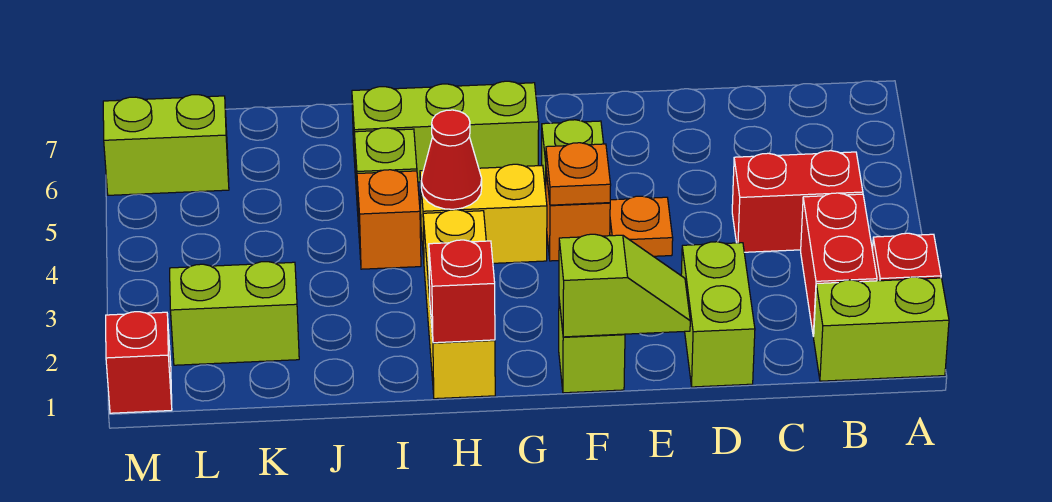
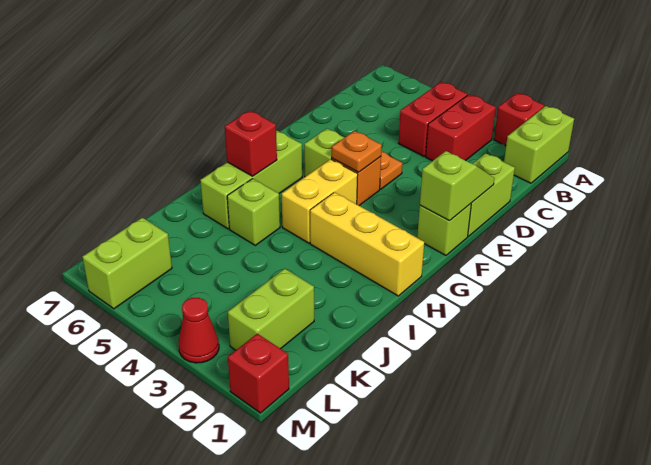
red 1x2 brick [801,193,877,336] -> red 1x2 brick turned to [426,95,496,161]
lime 1x2 brick [681,242,755,387] -> lime 1x2 brick turned to [468,153,515,236]
red 1x1 brick [429,240,495,343] -> red 1x1 brick moved to [225,111,277,176]
red 1x1 cone [421,110,482,209] -> red 1x1 cone moved to [179,298,219,363]
orange 1x1 brick [357,170,421,269] -> none

